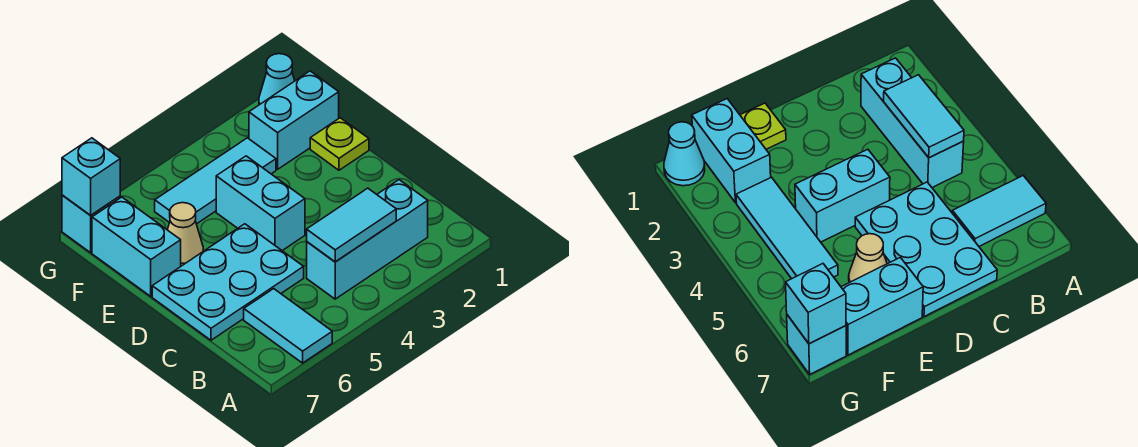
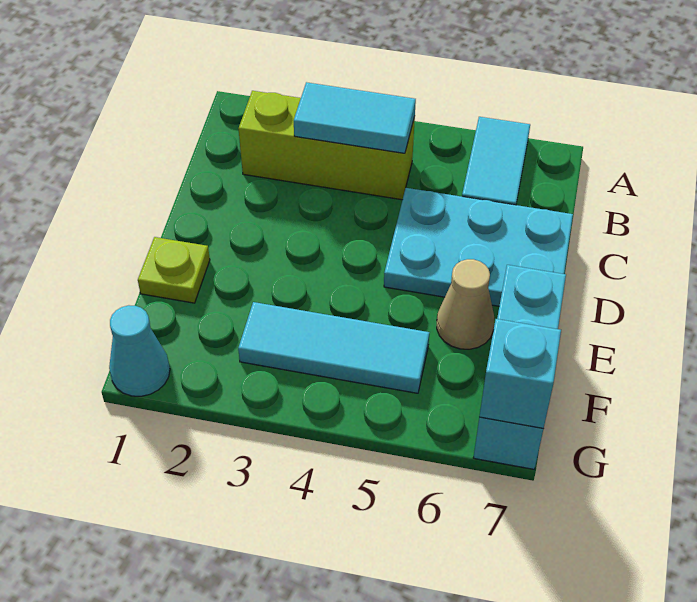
cyan 1x3 brick [307,180,428,299] -> lime 1x3 brick [239,91,415,200]
cyan 1x2 brick [216,156,305,251] -> none
cyan 1x2 brick [249,71,339,169] -> none

